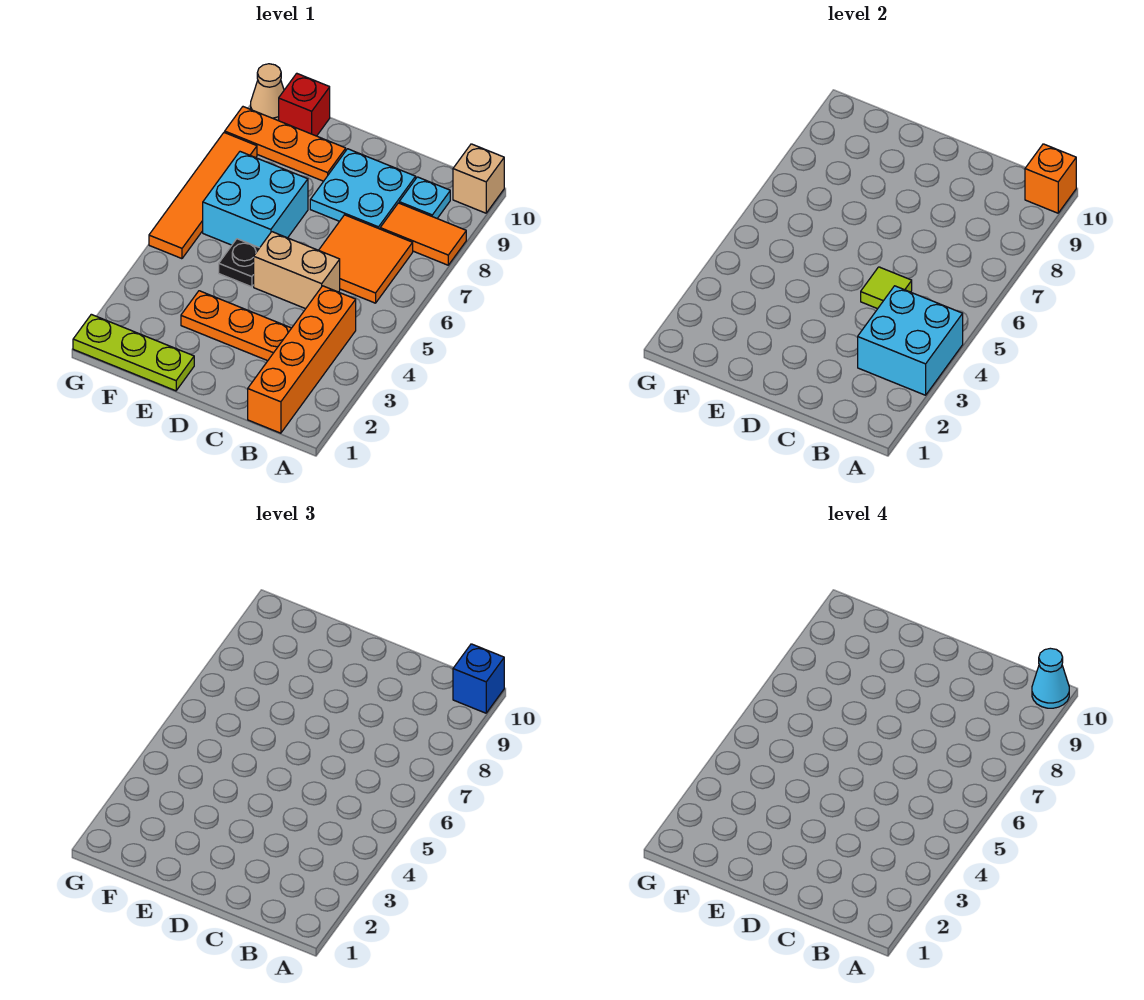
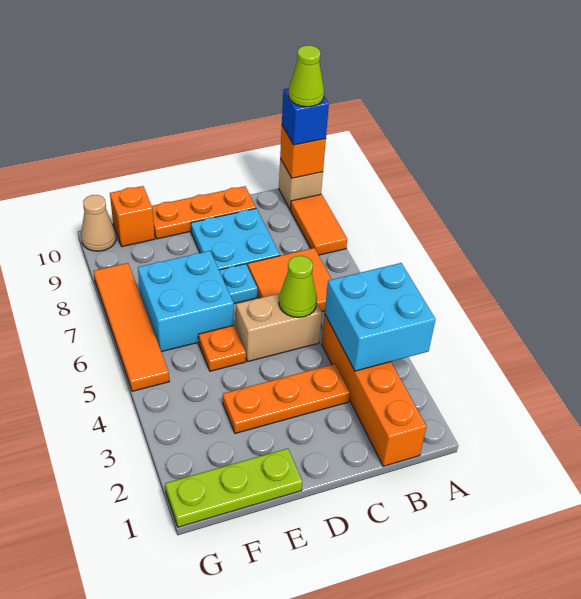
orange 1x2 tile [380,203,466,265] -> orange 1x2 tile turned to [290,194,347,255]
cyan 1x1 cone [1032,648,1069,708] -> lime 1x1 cone [288,45,324,107]
cyan 1x1 plate [399,177,450,218] -> cyan 1x1 plate moved to [219,264,257,303]
lime 1x1 tile [861,267,912,309] -> lime 1x1 cone [279,256,317,317]
black 1x1 plate [219,239,259,287] -> orange 1x1 plate [198,325,246,371]
orange 1x3 plate [225,107,346,181] -> orange 1x3 plate moved to [152,186,256,239]
red 1x1 brick [279,73,330,136] -> orange 1x1 brick [110,186,155,246]

